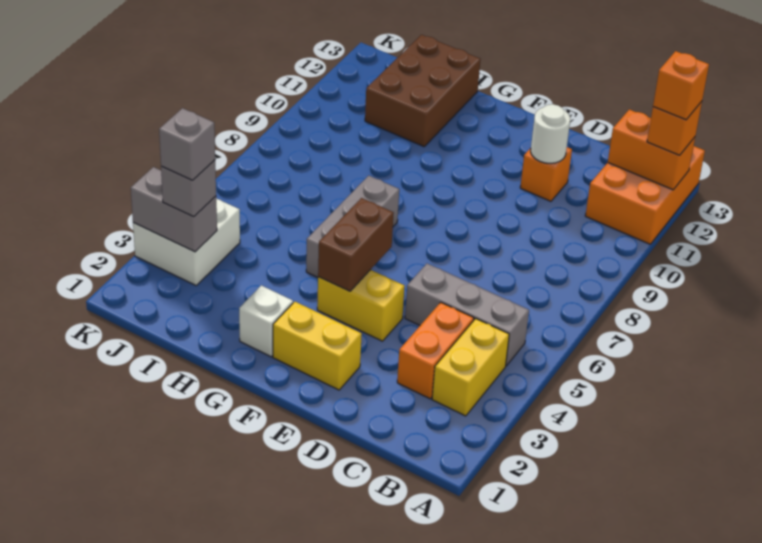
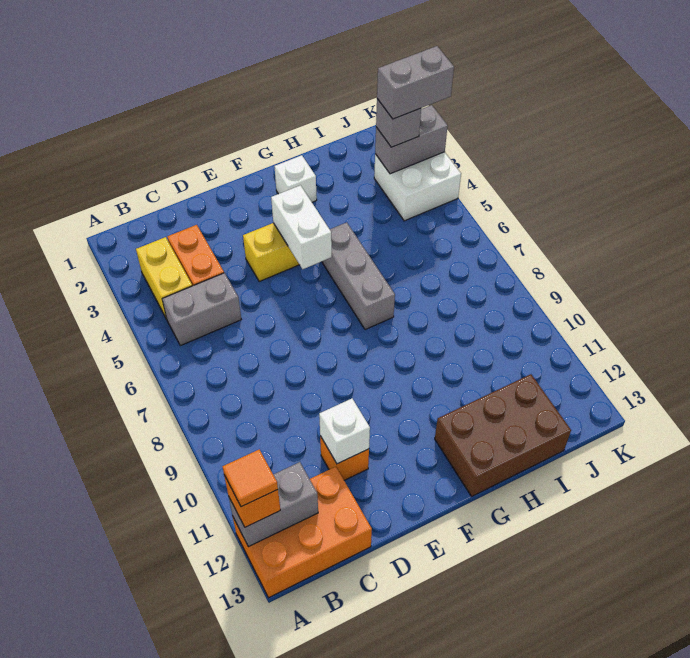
orange 2x3 brick [585,146,705,244] -> orange 2x3 brick turned to [233,467,372,598]
orange 1x2 brick [608,109,695,190] -> grey 1x2 brick [229,462,318,547]
orange 1x1 brick [653,51,709,120] -> orange 1x1 tile [222,450,278,507]
grey 1x3 brick [405,264,529,366] -> grey 1x2 brick [162,273,241,346]
white 1x1 round brick [531,104,570,163] -> white 1x1 brick [319,399,370,464]
yellow 1x2 brick [273,302,362,390] -> none
brown 1x2 brick [318,198,394,291] -> white 1x2 brick [271,185,332,269]
brown 2x3 brick [365,35,481,147] -> brown 2x3 brick turned to [435,374,571,496]
grey 1x1 brick [159,108,215,180] -> grey 1x2 brick [377,46,454,119]

